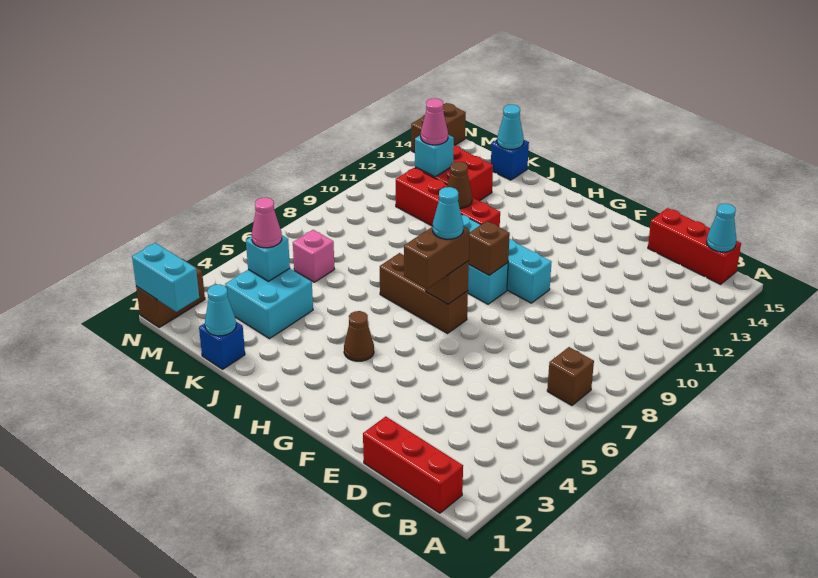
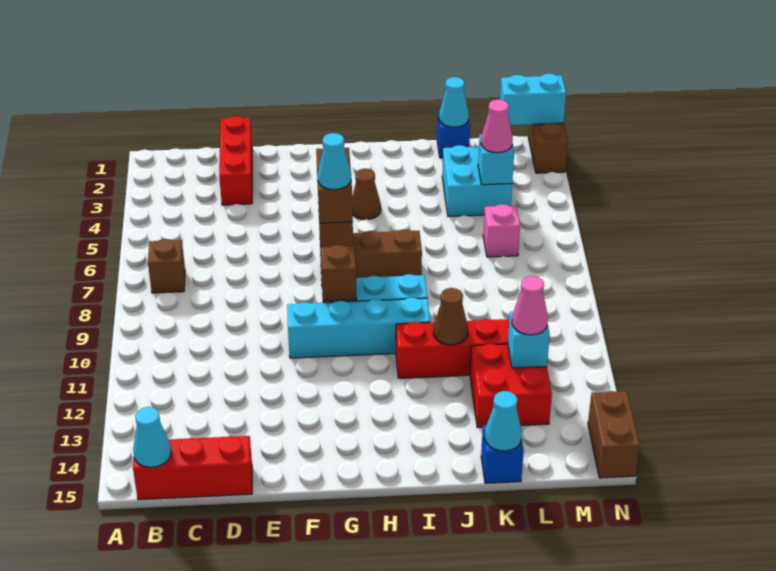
red 1x3 brick [363,416,463,513] -> red 1x3 brick turned to [219,116,252,205]

